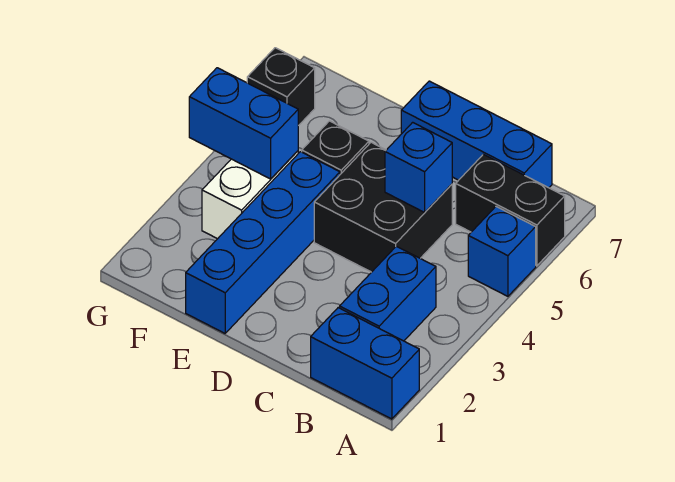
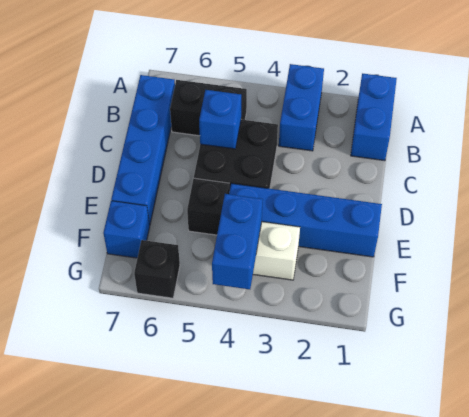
blue 1x1 brick [468,207,536,296] -> blue 1x1 brick moved to [103,201,150,258]
black 1x2 brick [456,154,565,266] -> black 1x2 brick turned to [170,80,247,136]
blue 1x2 brick [340,246,436,341] -> blue 1x2 brick turned to [279,64,324,151]
blue 1x3 brick [401,81,552,188] -> blue 1x4 brick [111,75,175,226]

